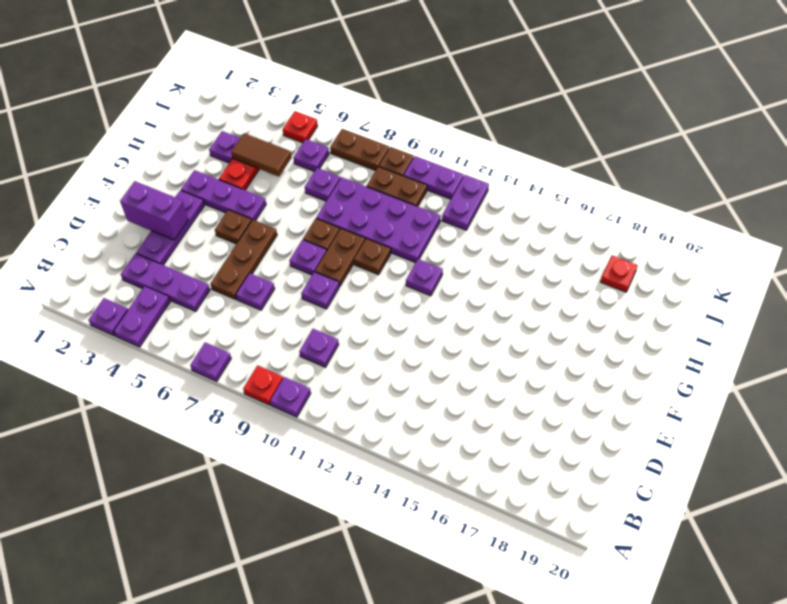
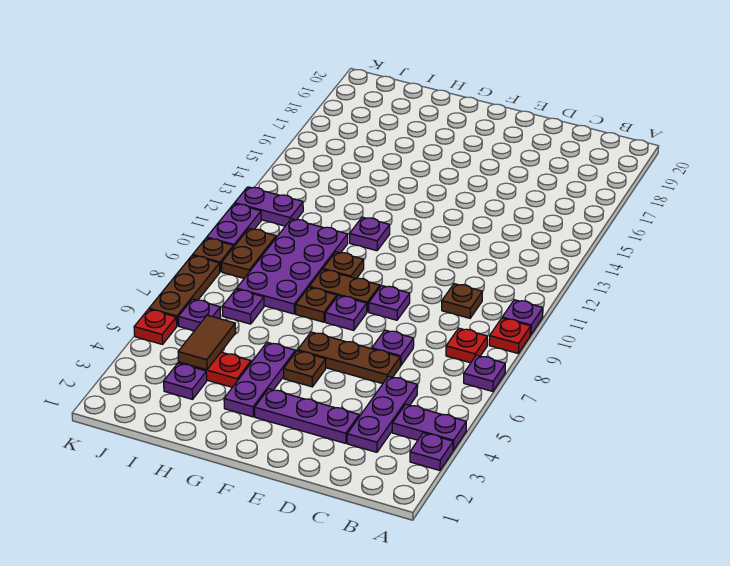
purple 1x1 plate [299,329,339,367] -> brown 1x1 plate [442,284,483,318]
purple 1x2 brick [120,181,188,240] -> none
red 1x1 plate [601,256,638,292] -> red 1x1 plate moved to [446,328,487,363]
brown 1x2 plate [330,129,389,171] -> brown 1x3 plate [149,255,220,326]

